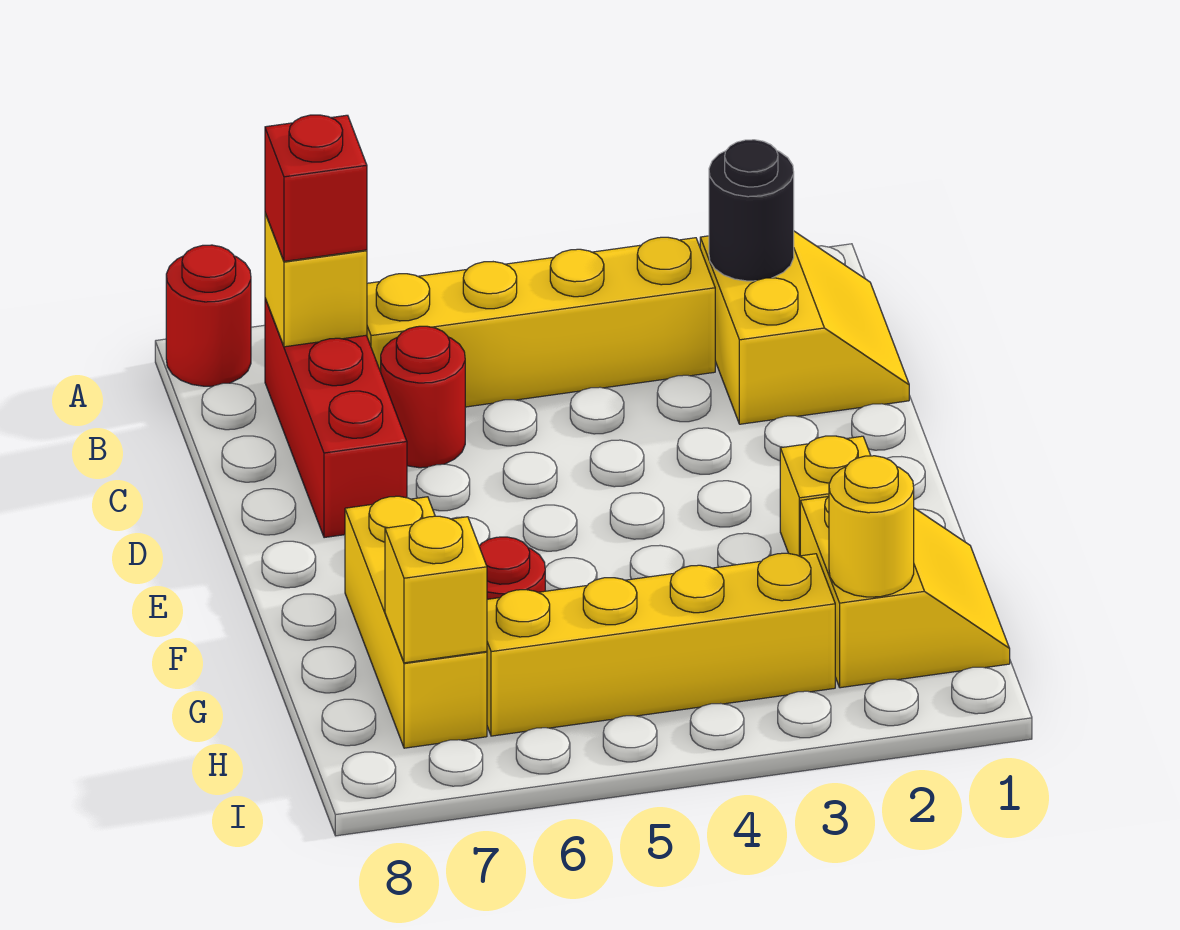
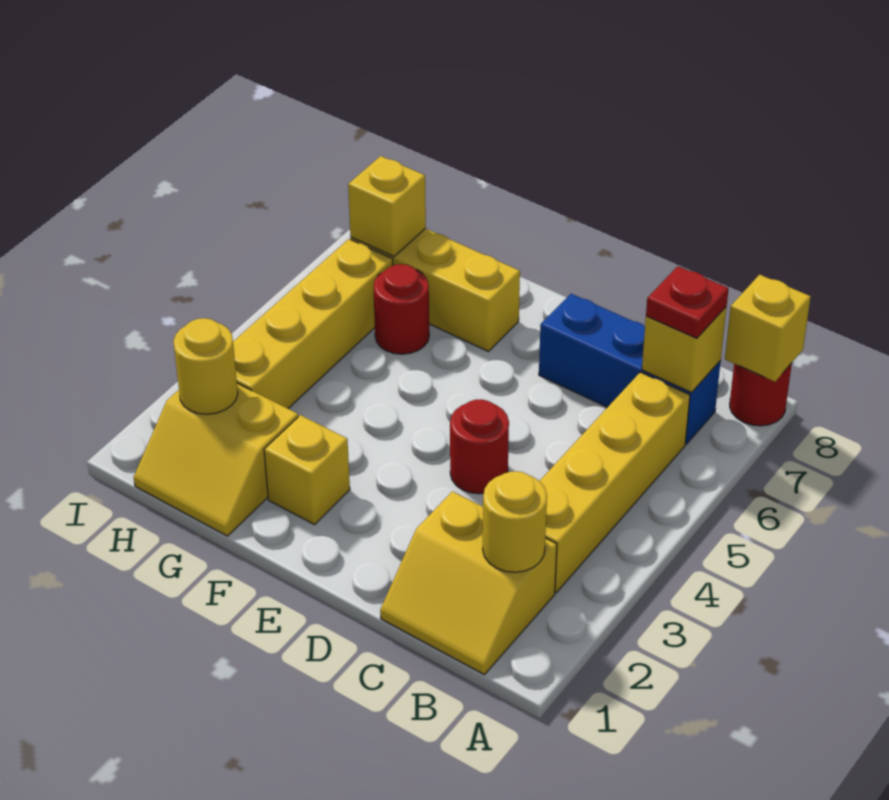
none -> yellow 1x1 brick [725,275,811,382]
black 1x1 round brick [709,140,794,281] -> yellow 1x1 round brick [483,471,547,572]
red 1x3 brick [265,299,407,538] -> blue 1x3 brick [539,294,721,444]
red 1x1 brick [265,115,367,261] -> red 1x1 plate [646,266,729,338]
red 1x1 round brick [381,326,465,468] -> red 1x1 round brick moved to [450,399,509,494]

